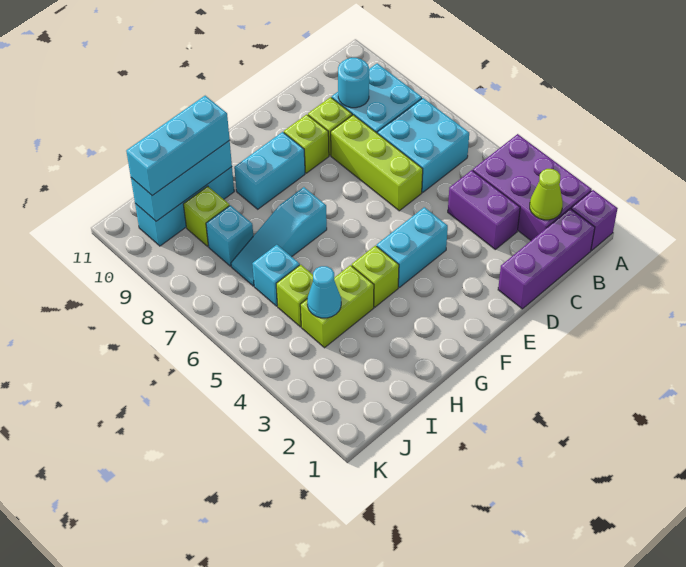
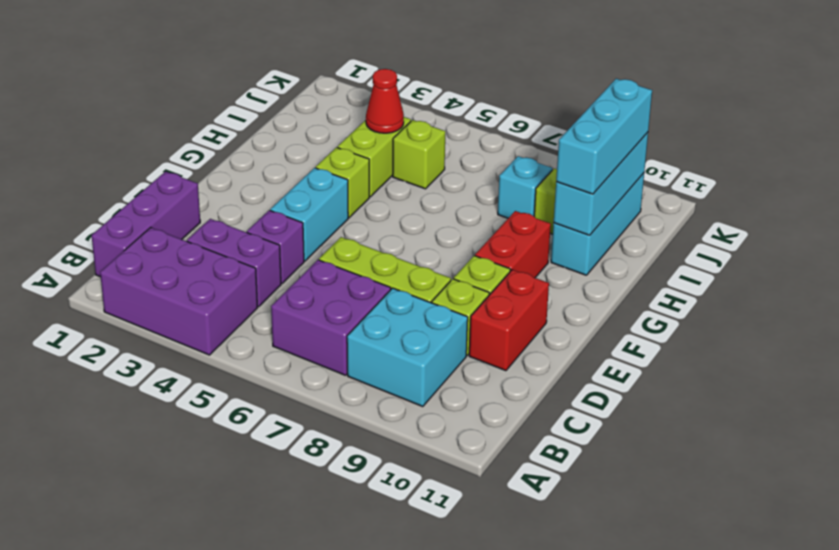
purple 1x1 brick [571,190,618,251] -> purple 1x1 brick moved to [247,210,304,284]
lime 1x1 cone [530,169,563,220] -> none
cyan 2x2 brick [378,98,469,192] -> purple 2x2 brick [271,260,391,375]
cyan 1x1 round brick [338,58,369,108] -> none
none -> red 1x2 brick [469,270,549,371]
cyan 1x2 brick [234,132,305,209] -> red 1x2 brick [475,211,551,278]
cyan 1x3 slope [231,187,327,286] -> none
cyan 1x1 cone [307,266,341,318] -> red 1x1 cone [366,69,404,133]
cyan 1x1 brick [252,245,300,306] -> none

